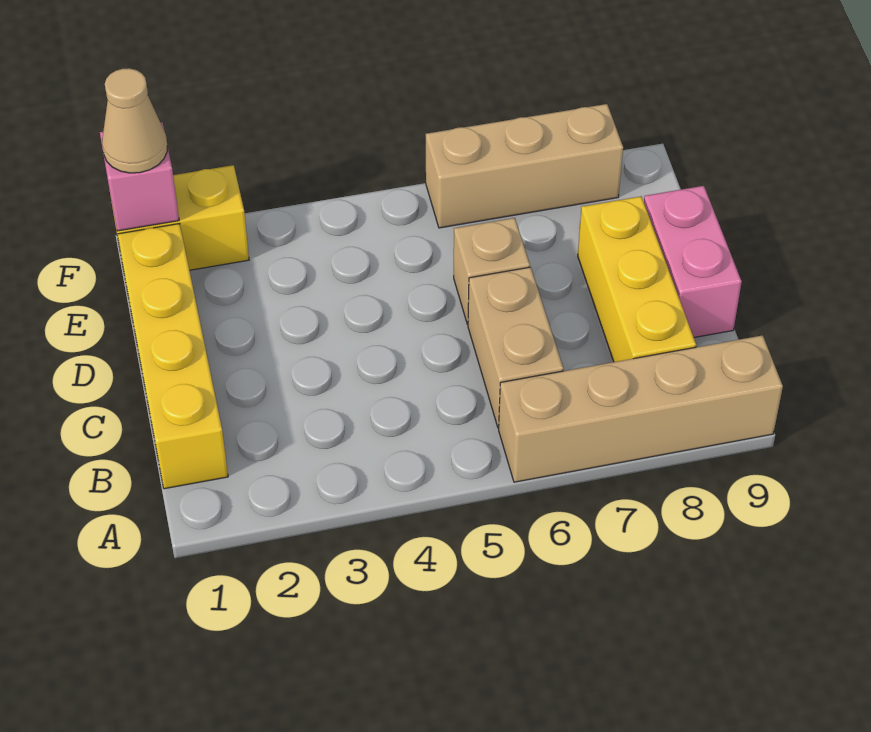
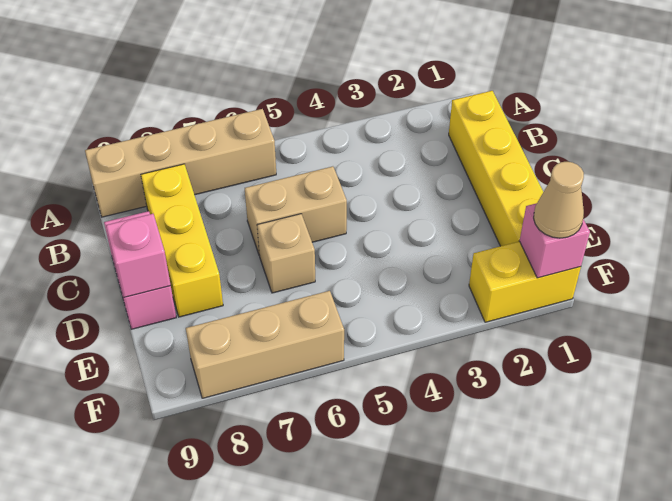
tan 1x2 brick [468,267,564,428] -> tan 1x2 brick turned to [245,166,347,256]
none -> pink 1x1 brick [106,214,171,297]

